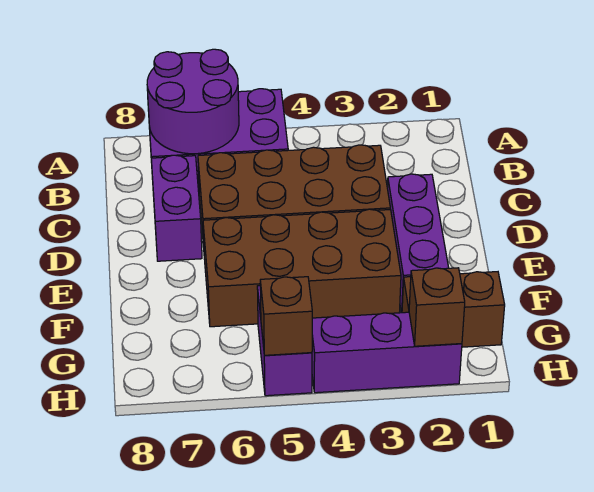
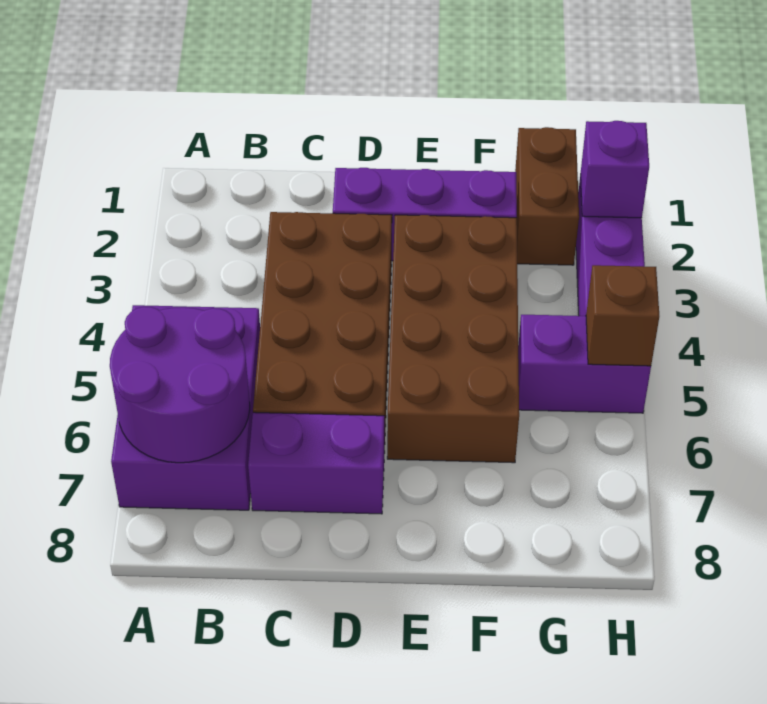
brown 1x1 brick [409,268,465,346] -> purple 1x1 brick [581,121,649,218]

